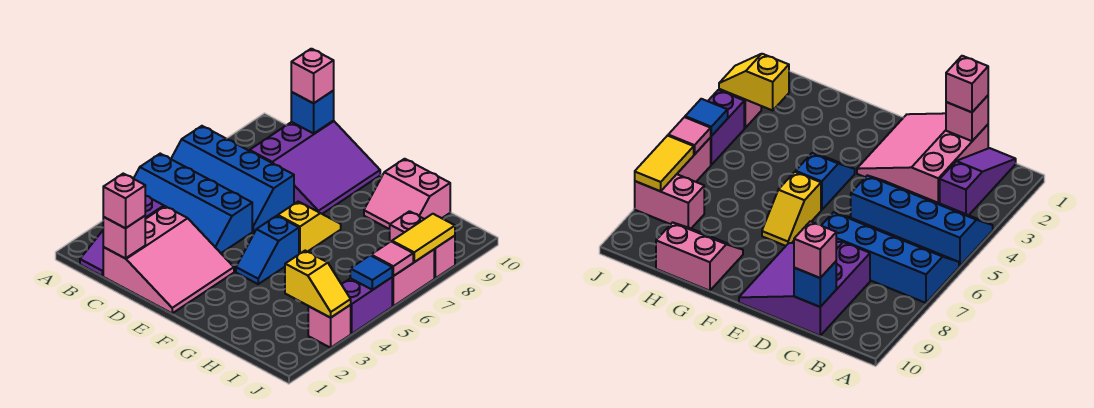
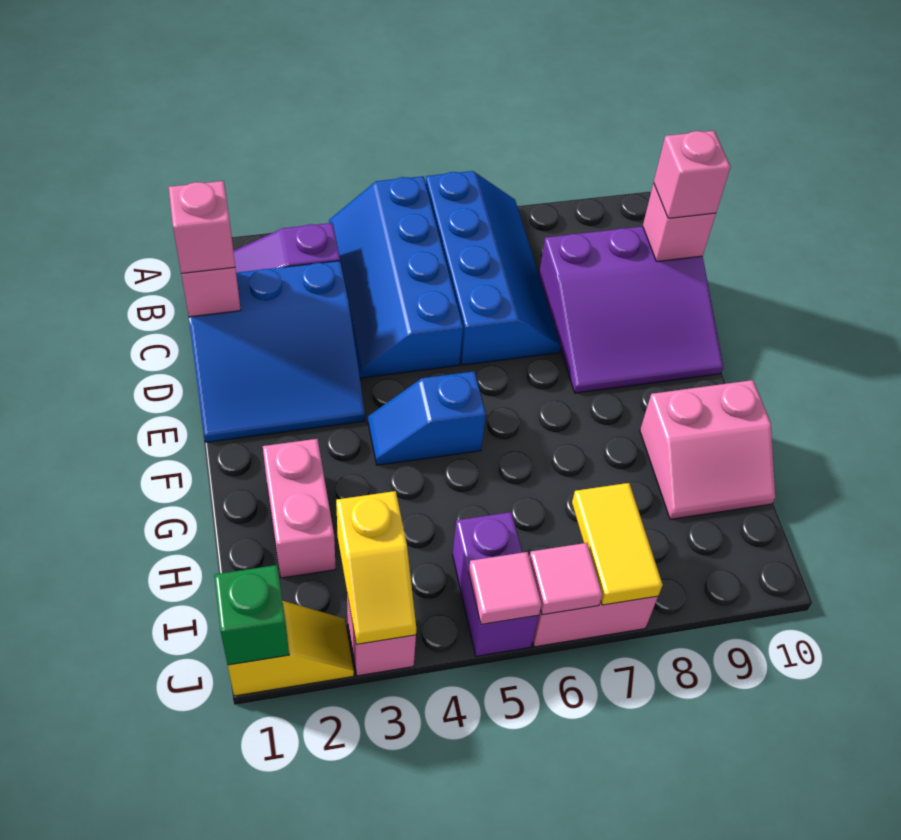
blue 2x4 slope [171,126,294,231] -> blue 2x4 slope turned to [426,171,561,365]
pink 3x3 slope [103,206,234,313] -> blue 3x3 slope [189,261,365,442]
blue 1x1 brick [291,91,334,133] -> pink 1x1 brick [643,183,716,262]
yellow 1x2 slope [278,202,341,254] -> yellow 1x2 slope moved to [228,601,354,696]
pink 2x2 slope [364,159,450,229] -> pink 2x2 slope turned to [640,380,775,519]
pink 1x2 brick [390,211,455,278] -> pink 1x2 brick moved to [263,439,336,578]
none -> green 1x1 brick [214,565,289,665]
purple 1x2 brick [342,278,392,334] -> purple 1x2 brick turned to [453,512,539,656]
blue 1x1 tile [350,255,392,290] -> pink 1x1 tile [469,552,541,624]
yellow 1x2 tile [392,214,455,262] -> yellow 1x2 tile turned to [572,483,663,605]

